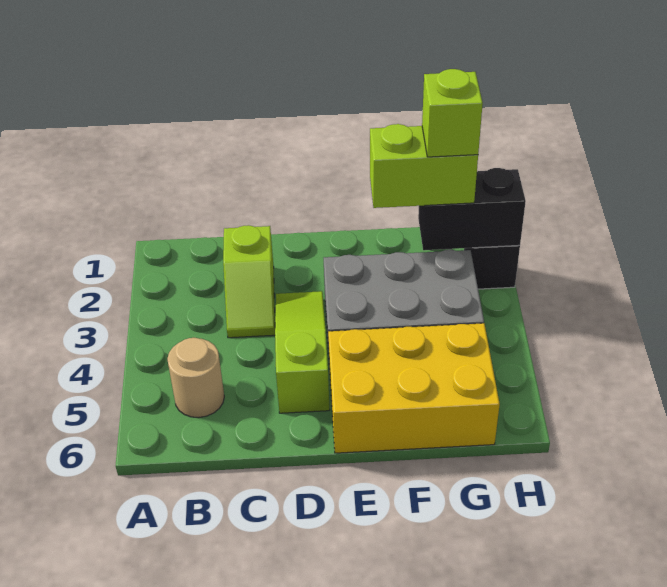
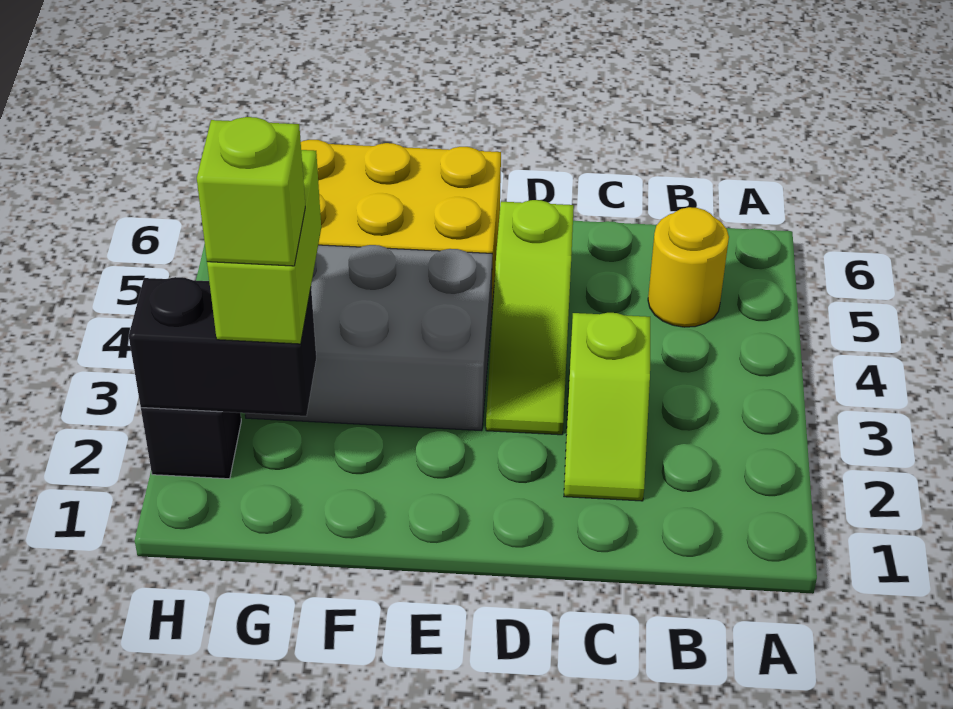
tan 1x1 round brick [167,338,224,418] -> yellow 1x1 round brick [648,207,729,327]
lime 1x2 slope [223,225,275,338] -> lime 1x2 slope turned to [564,313,650,501]
lime 1x2 brick [370,124,478,208] -> lime 1x2 brick turned to [207,150,321,344]

